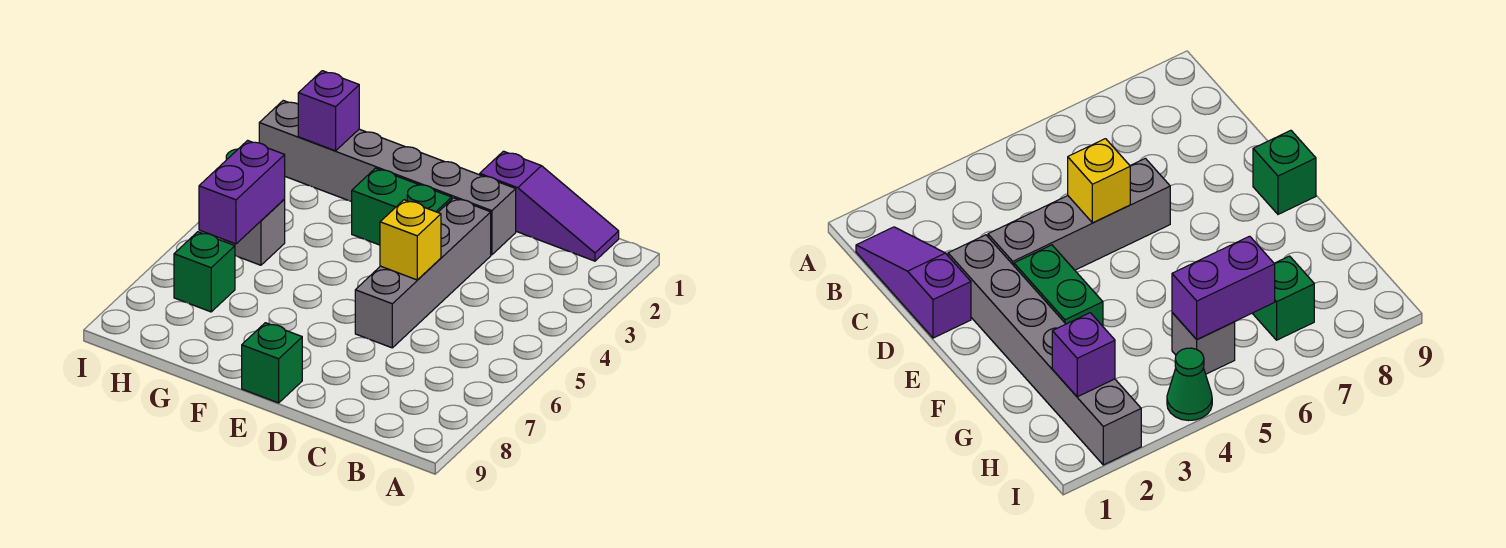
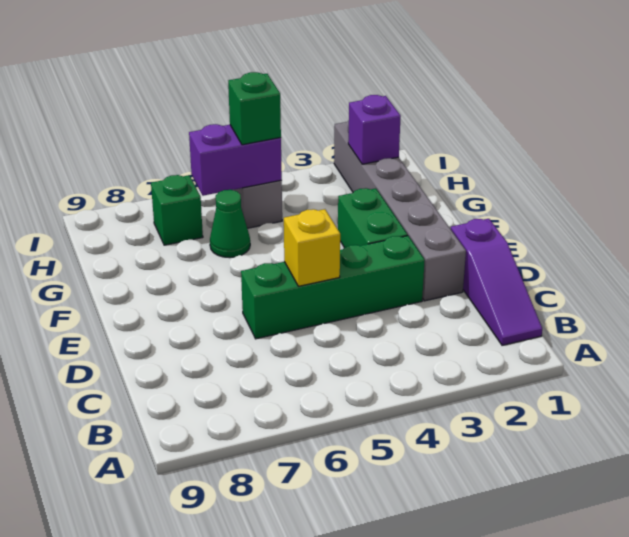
grey 1x4 brick [355,198,491,348] -> green 1x4 brick [241,236,425,339]
green 1x1 brick [242,323,302,403] -> green 1x1 brick moved to [228,72,281,145]
green 1x1 cone [1167,348,1212,421] -> green 1x1 cone moved to [210,190,250,258]

